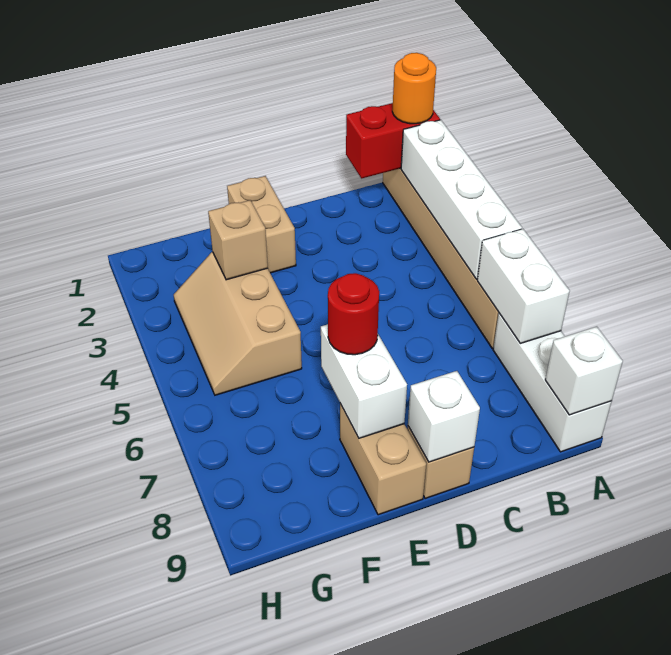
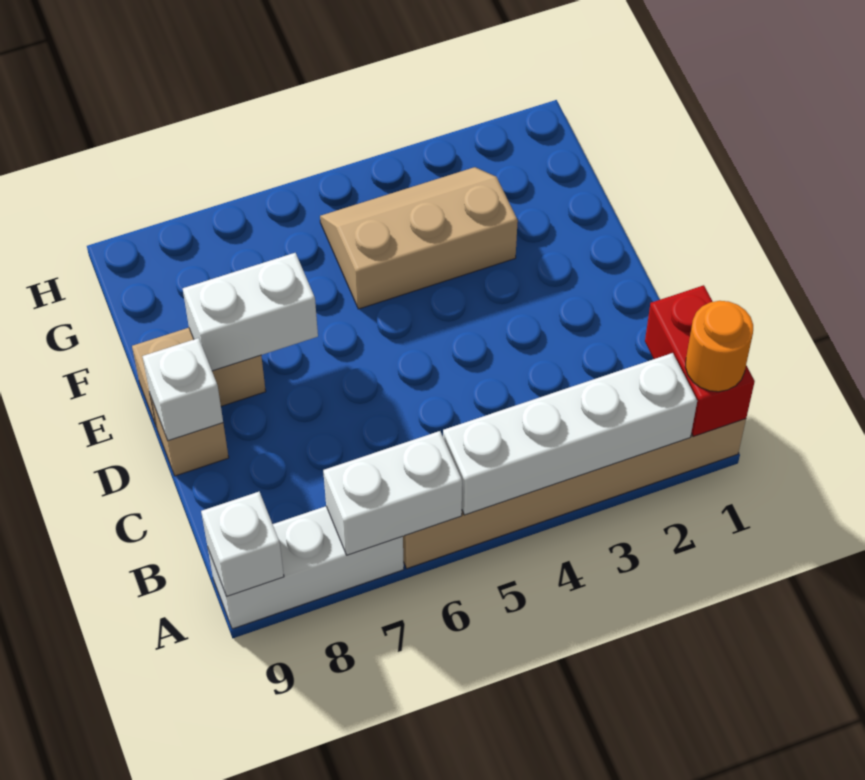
tan 1x2 brick [227,176,296,273] -> none
red 1x1 round brick [328,273,379,355] -> none
tan 1x1 brick [208,200,268,280] -> none

